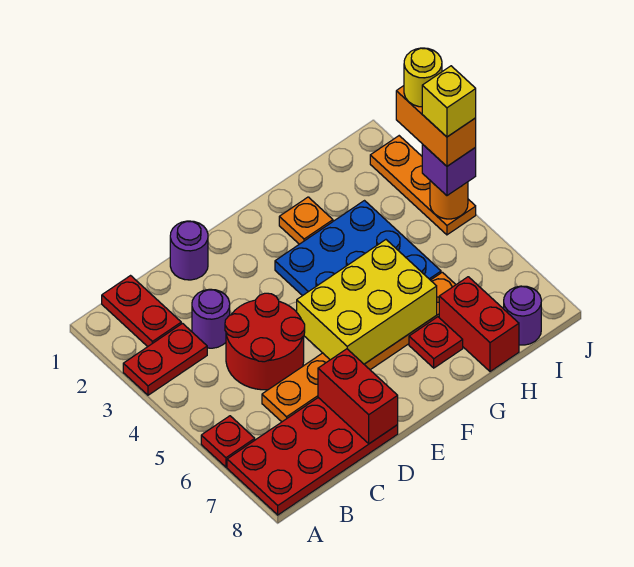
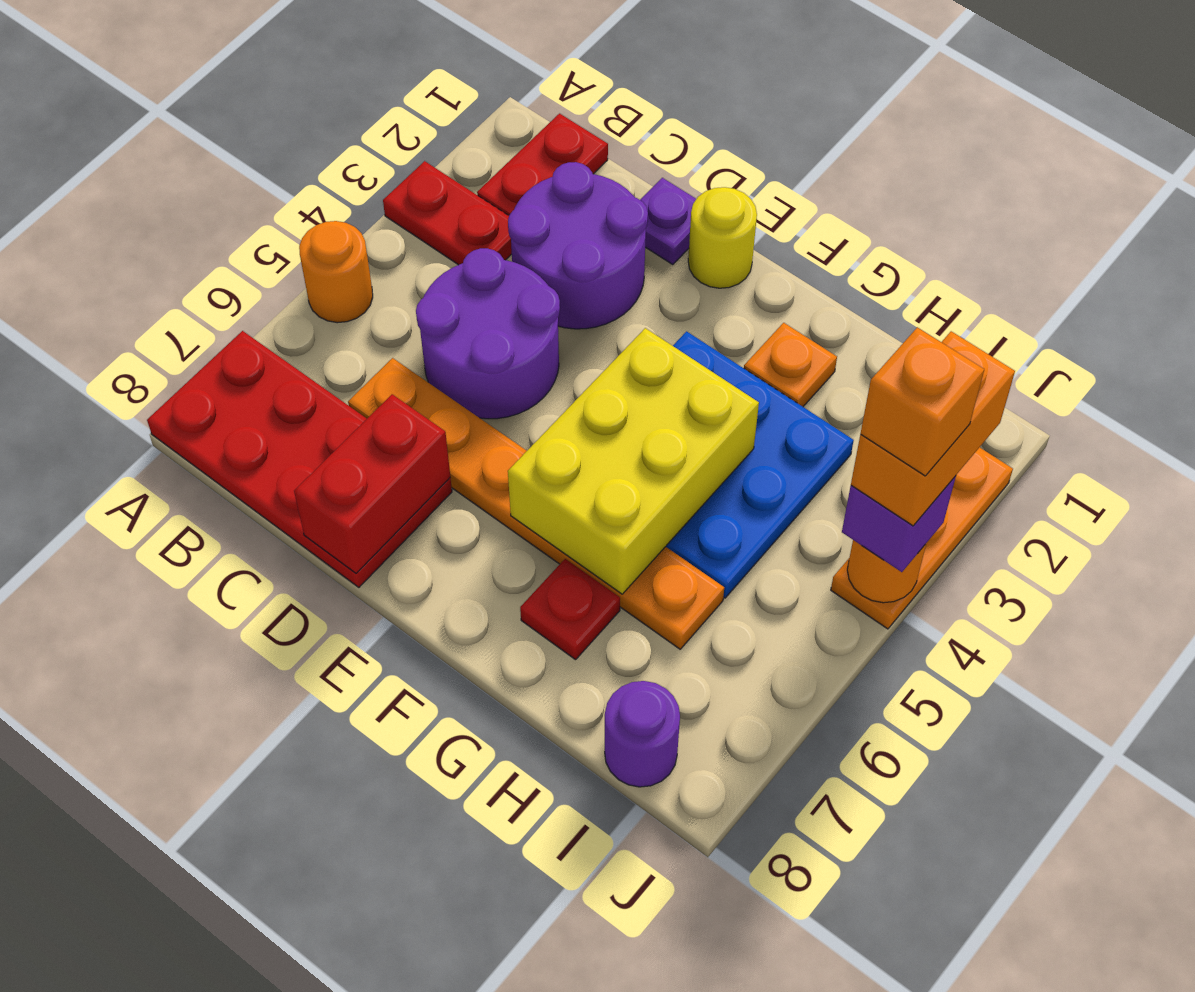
none -> orange 1x1 round brick [299,221,373,323]
red 1x1 plate [201,416,255,467] -> none
purple 1x1 round brick [192,289,230,348] -> purple 2x2 round brick [508,162,648,329]
red 2x2 round brick [225,293,305,390] -> purple 2x2 round brick [416,248,560,419]
purple 1x1 round brick [170,221,208,280] -> purple 1x1 plate [640,178,696,265]
yellow 2x3 brick [297,240,437,364] -> yellow 2x3 brick turned to [508,328,759,594]
red 1x2 brick [439,277,519,372] -> none
yellow 1x1 round brick [404,48,442,107] -> yellow 1x1 round brick moved to [688,187,757,288]
yellow 1x1 brick [422,66,476,137] -> orange 1x1 brick [861,327,984,476]

